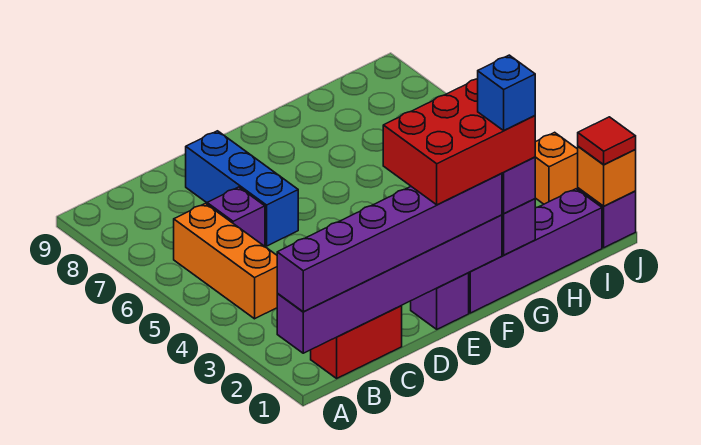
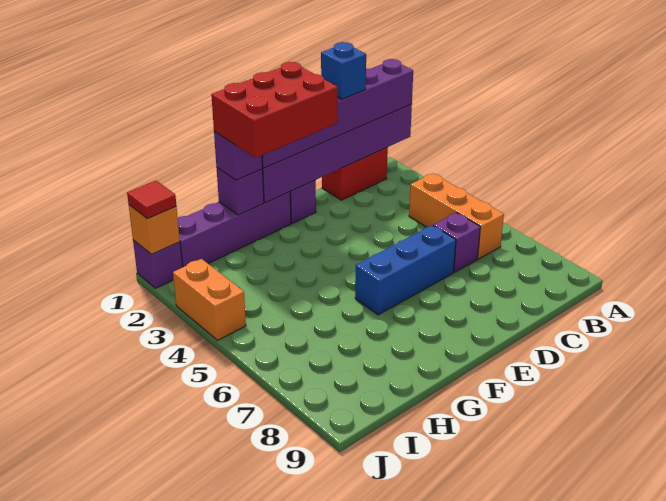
blue 1x3 brick [186,131,298,246] -> blue 1x3 brick turned to [355,225,456,315]
blue 1x1 brick [478,55,535,130] -> blue 1x1 brick moved to [321,42,366,99]
orange 1x1 brick [535,132,578,204] -> orange 1x2 brick [173,259,246,340]

